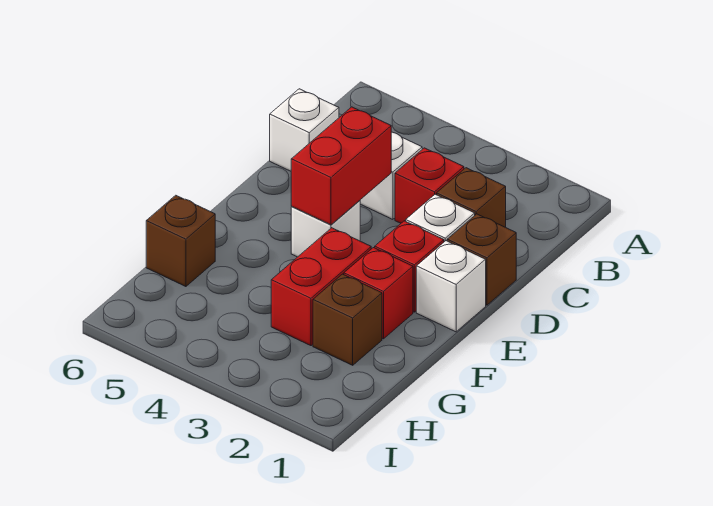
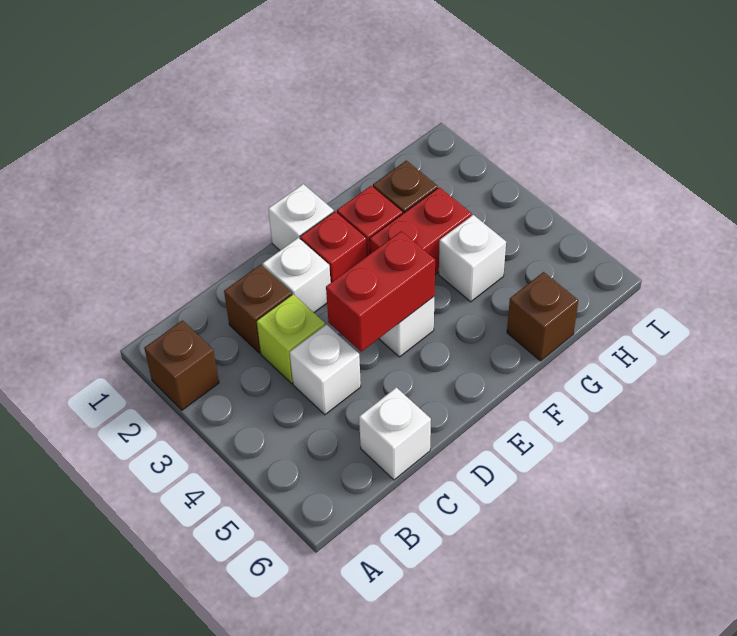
red 1x1 brick [395,148,464,223] -> lime 1x1 brick [256,294,325,383]
brown 1x1 brick [447,214,516,305] -> brown 1x1 brick moved to [144,320,219,410]
none -> white 1x1 brick [439,215,506,302]

